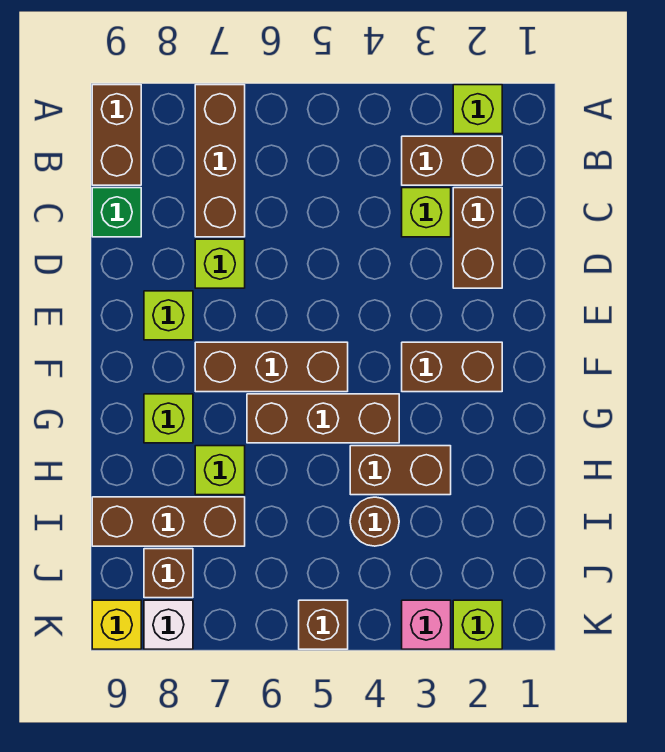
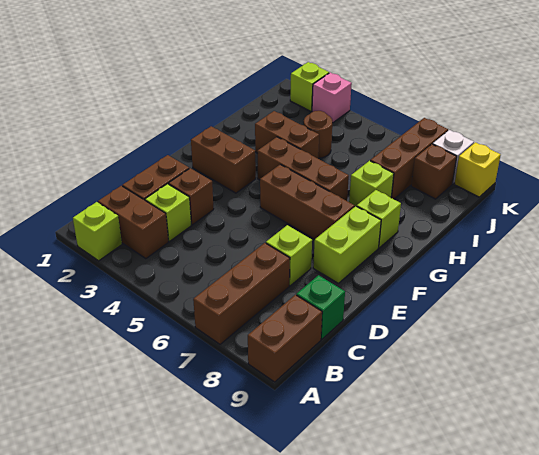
lime 1x1 brick [144,291,193,340] -> lime 1x2 brick [313,206,381,283]
brown 1x3 brick [92,497,245,546] -> brown 1x3 brick turned to [370,118,448,199]
brown 1x1 brick [299,600,348,649] -> brown 1x1 brick moved to [169,168,214,225]

